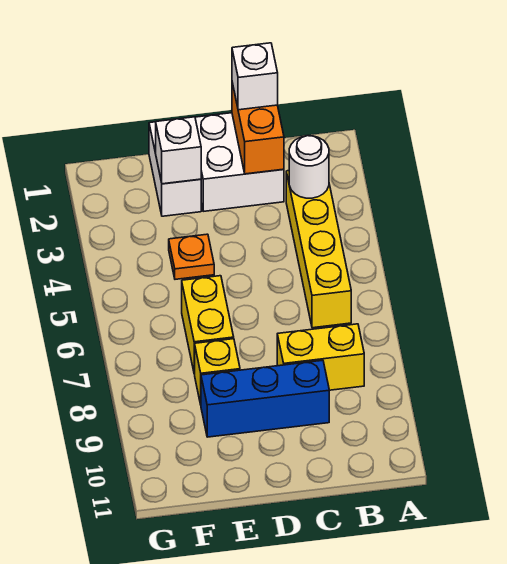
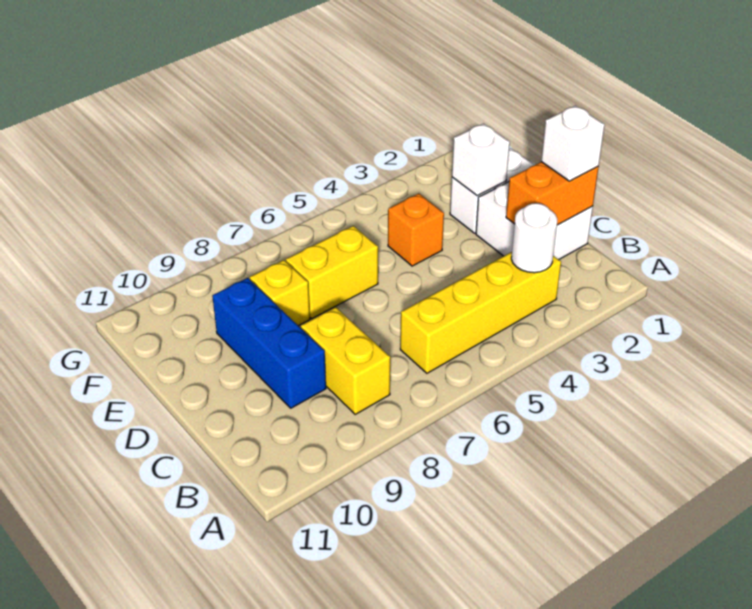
orange 1x1 plate [169,234,214,279] -> orange 1x1 brick [388,194,444,266]

